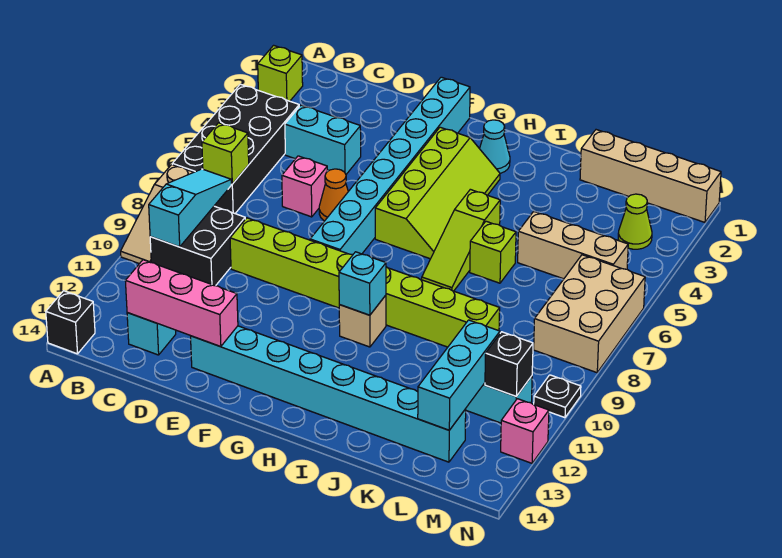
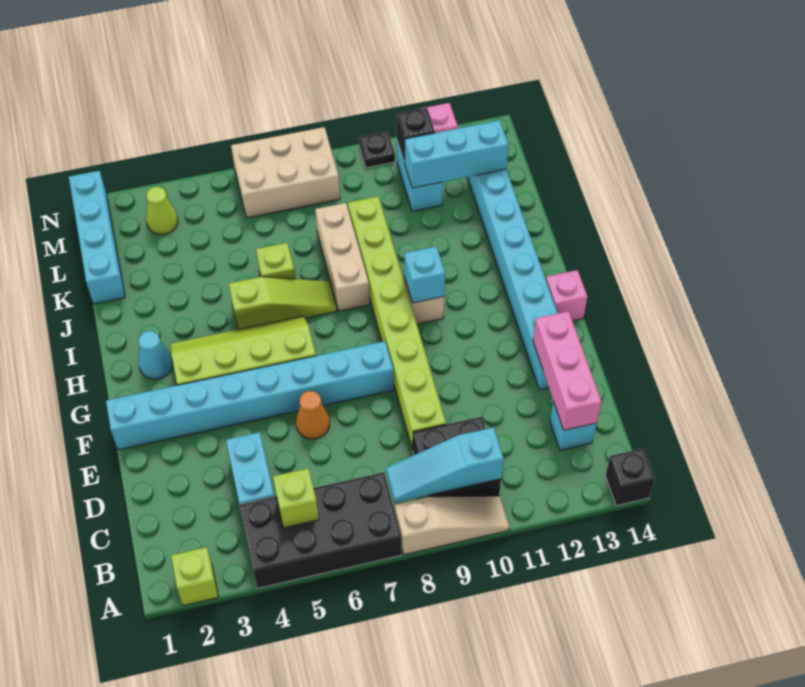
lime 1x1 brick [202,123,249,184] -> lime 1x1 brick moved to [273,468,319,528]
pink 1x1 brick [282,156,327,217] -> pink 1x1 brick moved to [546,270,587,321]
tan 1x4 brick [580,130,721,222] -> cyan 1x4 brick [69,171,125,304]
tan 1x3 brick [518,212,628,279] -> tan 1x3 brick moved to [315,203,370,311]

